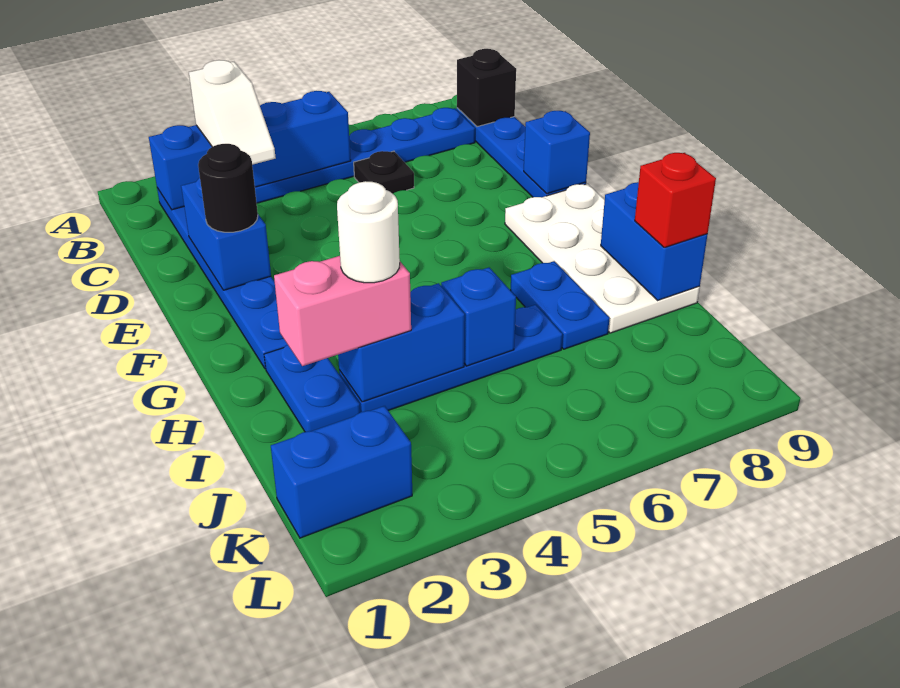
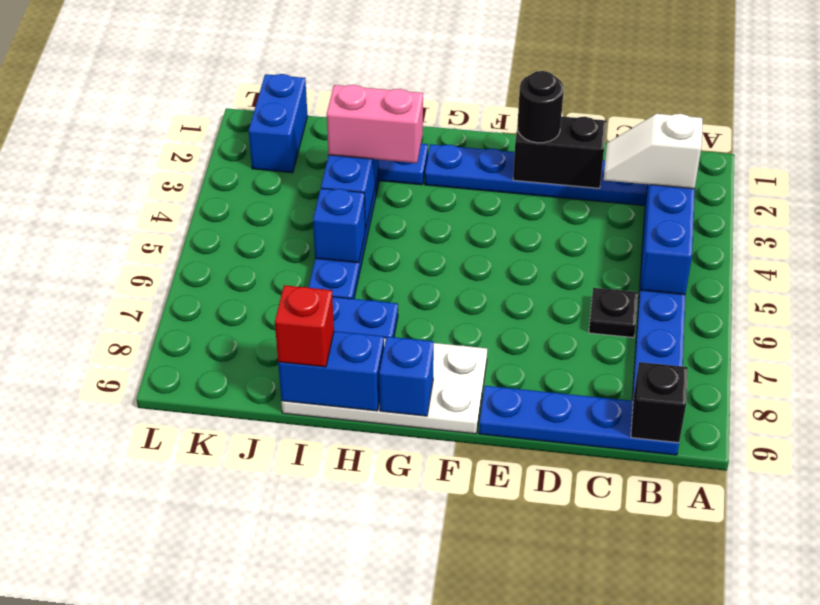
blue 1x2 brick [181,178,271,290] -> black 1x2 brick [513,116,607,188]
blue 1x1 brick [524,111,590,194] -> blue 1x1 brick moved to [379,336,434,416]
pink 1x2 brick [274,256,411,366] -> pink 1x2 brick turned to [327,85,423,163]
white 1x1 round brick [337,181,400,283] -> none

